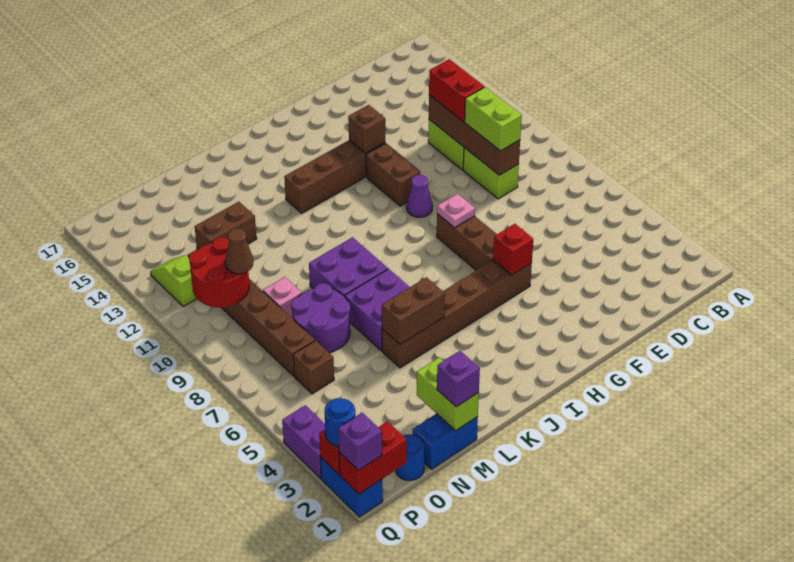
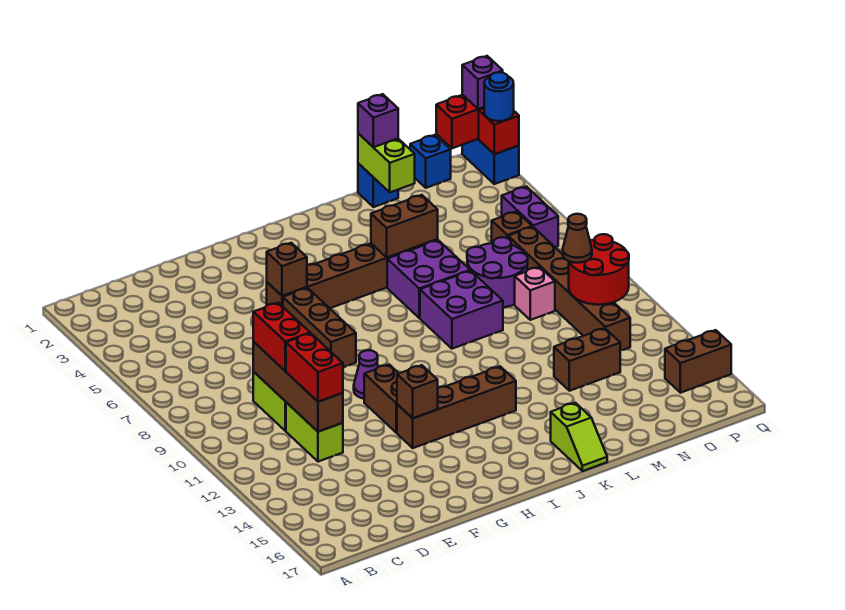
lime 1x2 brick [465,87,522,151] -> red 1x2 brick [253,303,310,371]
red 1x1 brick [493,224,533,275] -> brown 1x1 brick [267,243,307,296]
pink 1x1 plate [437,194,475,228] -> none
blue 1x2 brick [413,413,478,469] -> blue 1x1 brick [358,163,398,207]
blue 1x1 round brick [395,434,425,480] -> blue 1x1 brick [410,135,451,188]
lime 1x2 slope [150,255,197,307] -> lime 1x2 slope moved to [551,403,607,471]
none -> brown 1x2 brick [665,330,731,393]
purple 1x2 brick [282,405,325,479] -> purple 1x2 brick moved to [502,187,558,247]

